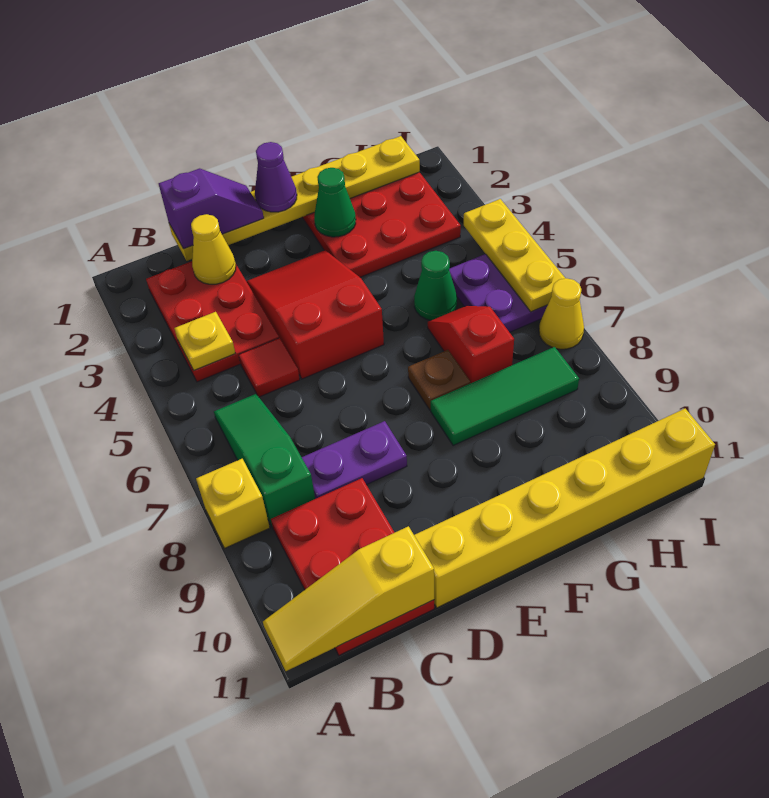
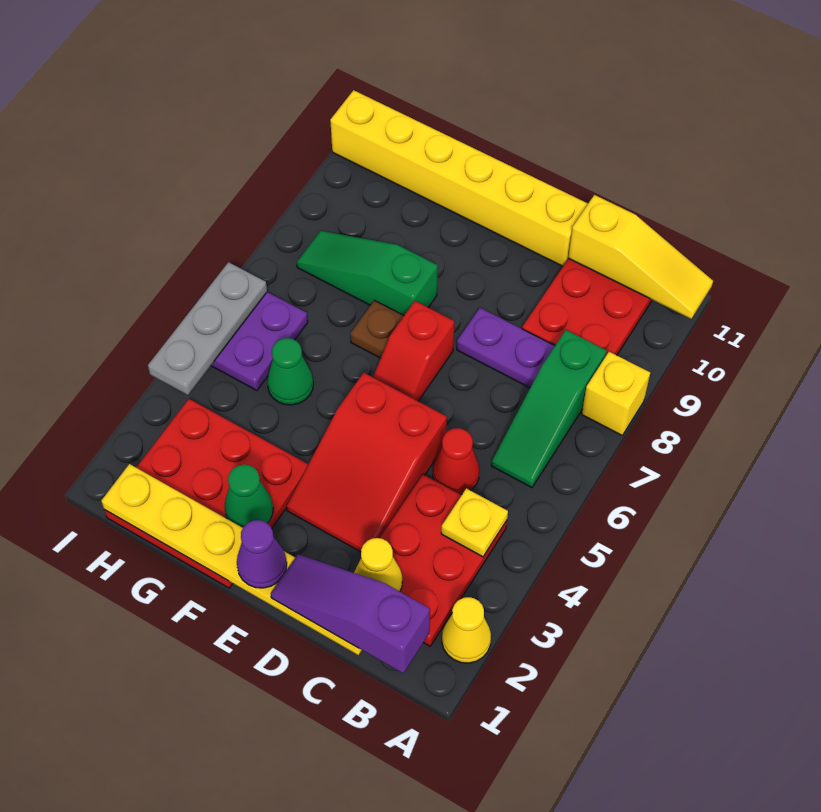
purple 1x2 slope [159,168,264,249] -> purple 1x3 slope [271,554,430,673]
red 1x1 tile [239,338,300,397] -> red 1x1 cone [433,428,480,494]
green 1x3 tile [431,347,579,446] -> green 1x3 slope [297,231,438,315]
red 1x2 slope [428,306,514,383] -> red 1x2 slope moved to [373,301,455,401]
yellow 1x3 plate [464,199,565,312] -> grey 1x3 plate [148,262,267,395]
yellow 1x1 cone [539,278,584,349] -> yellow 1x1 cone moved to [442,597,491,663]

